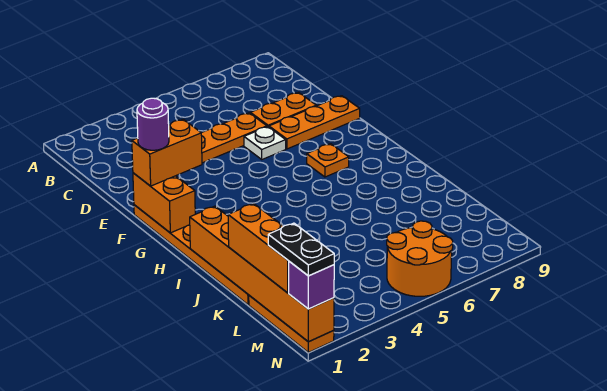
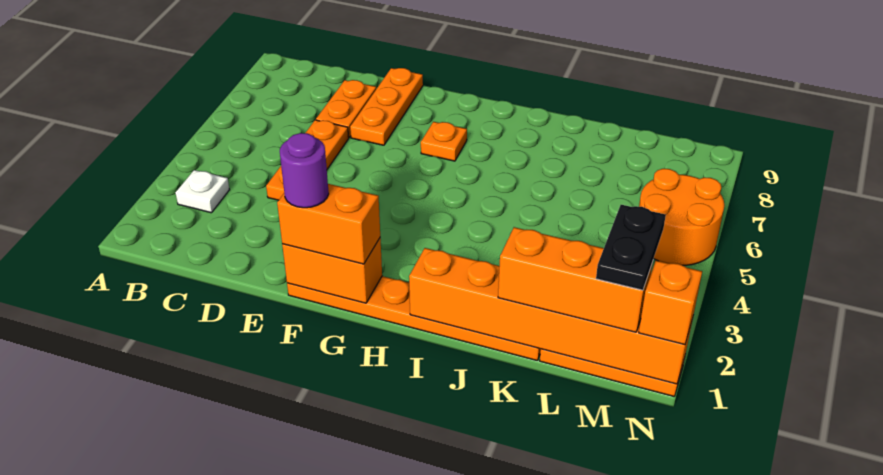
white 1x1 plate [244,127,286,160] -> white 1x1 plate moved to [176,170,229,213]
orange 1x2 brick [132,119,202,186] -> orange 1x2 brick turned to [277,184,380,264]
black 1x2 plate [268,223,334,276] -> black 1x2 plate turned to [596,205,666,290]
purple 1x1 brick [289,261,334,309] -> orange 1x1 brick [639,261,702,345]

